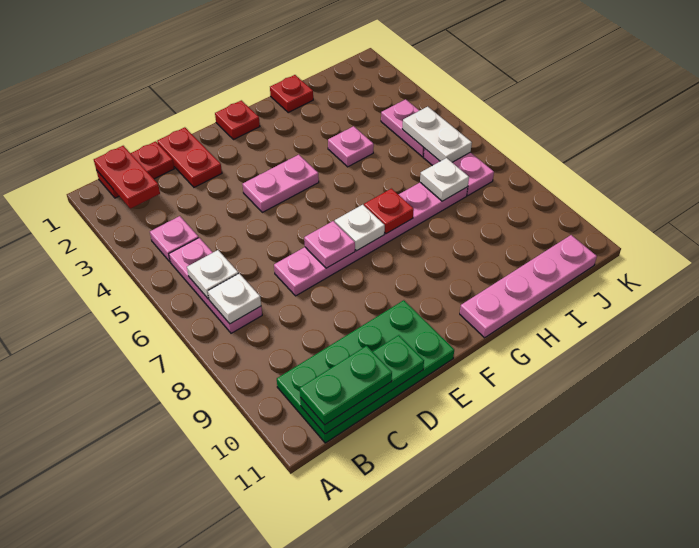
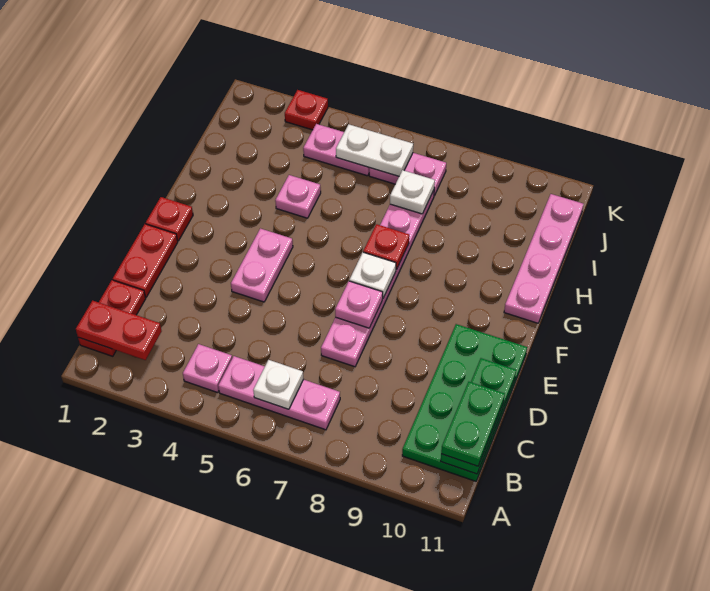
white 1x1 plate [208,273,261,324] -> none
red 1x2 plate [157,127,222,187] -> red 1x2 plate turned to [113,224,178,297]
red 1x1 plate [270,75,313,112] -> red 1x1 plate moved to [285,90,328,130]

